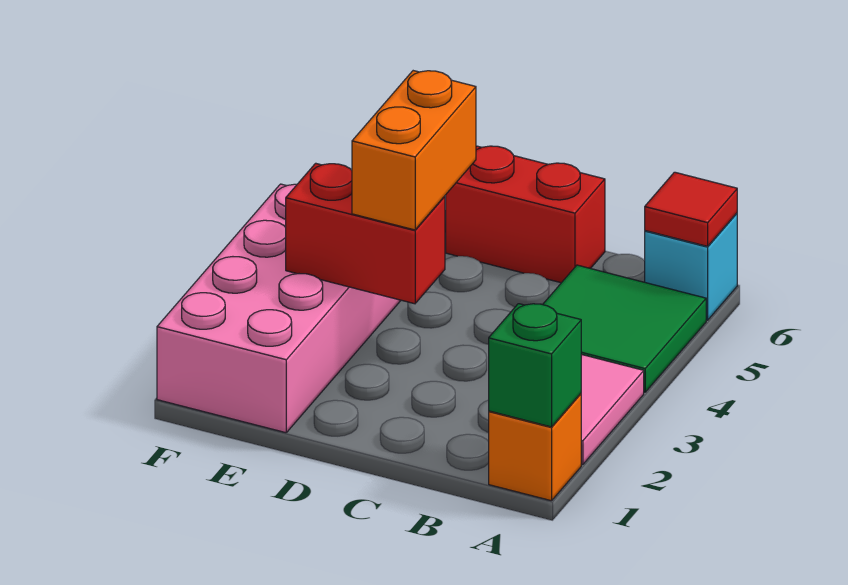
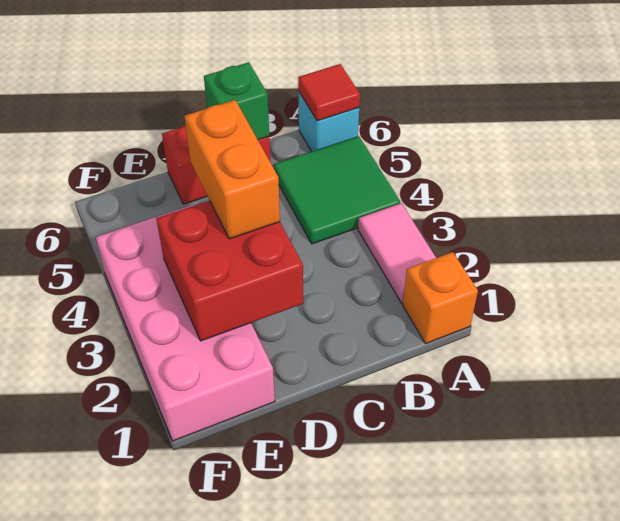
green 1x1 brick [489,304,581,427] -> green 1x1 brick moved to [204,62,269,140]
red 1x2 brick [286,163,445,304] -> red 2x2 brick [156,201,303,341]

